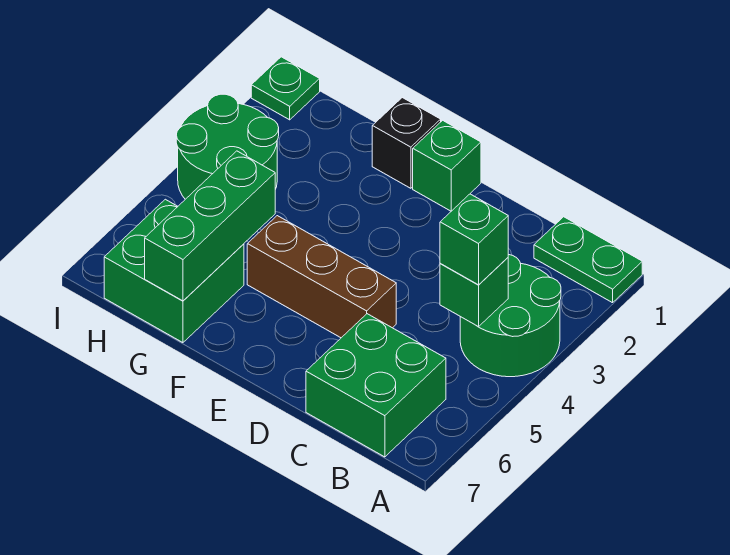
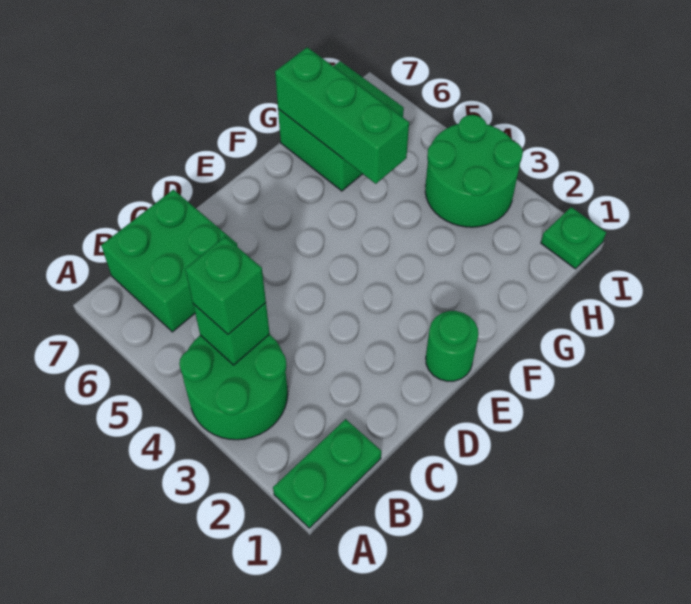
brown 1x3 brick [247,216,396,338] -> none
green 1x1 brick [413,120,481,211] -> green 1x1 round brick [426,311,478,381]
black 1x1 brick [372,98,441,188] -> none

